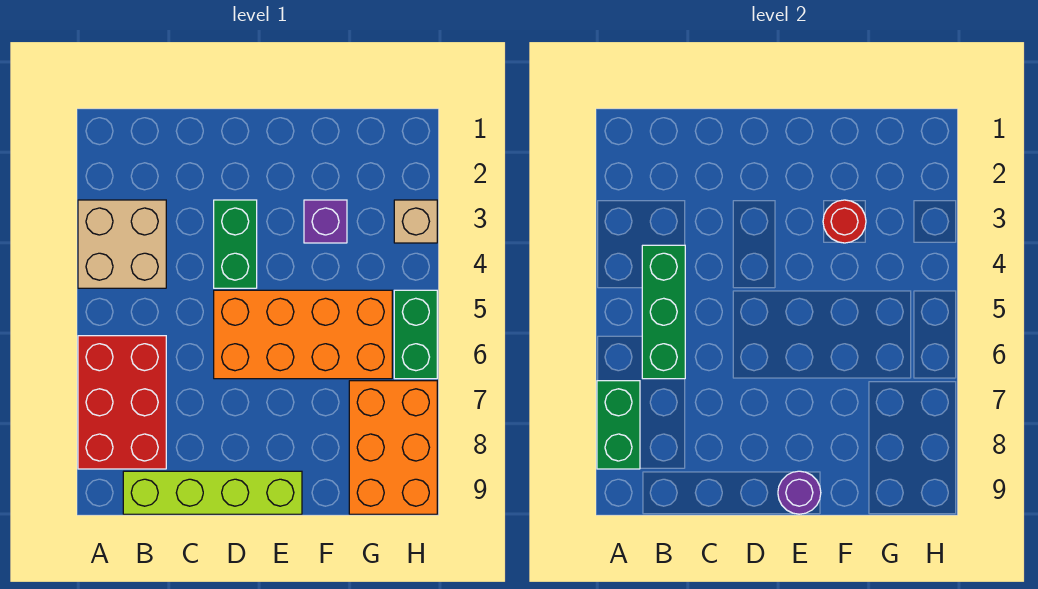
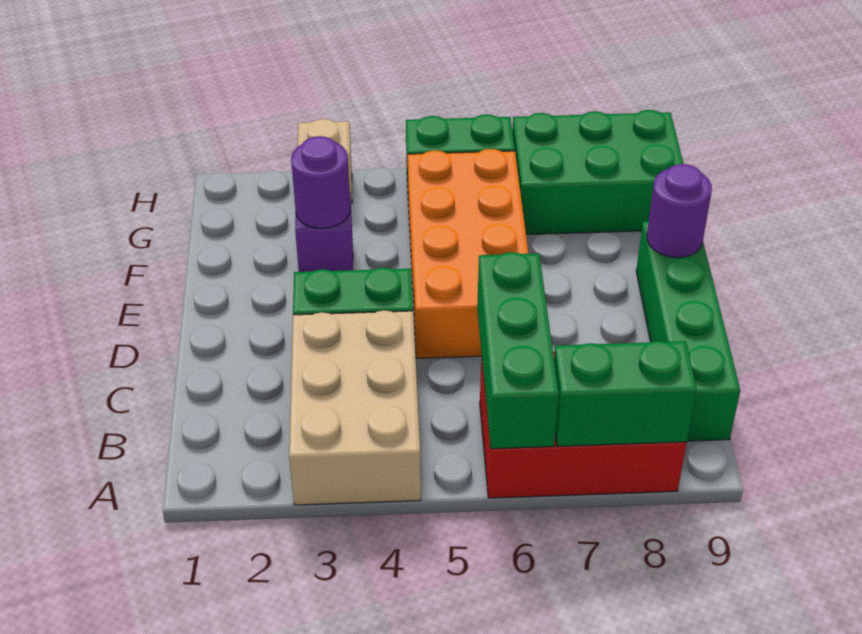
tan 2x2 brick [78,200,166,288] -> tan 2x3 brick [289,310,421,505]
green 1x3 brick [642,245,685,379] -> green 1x3 brick turned to [477,252,559,449]
lime 1x4 brick [123,471,302,514] -> green 1x4 brick [636,221,740,441]
red 1x1 round brick [823,200,866,243] -> purple 1x1 round brick [291,136,350,229]
orange 2x3 brick [349,381,437,514] -> green 2x3 brick [512,110,683,234]

